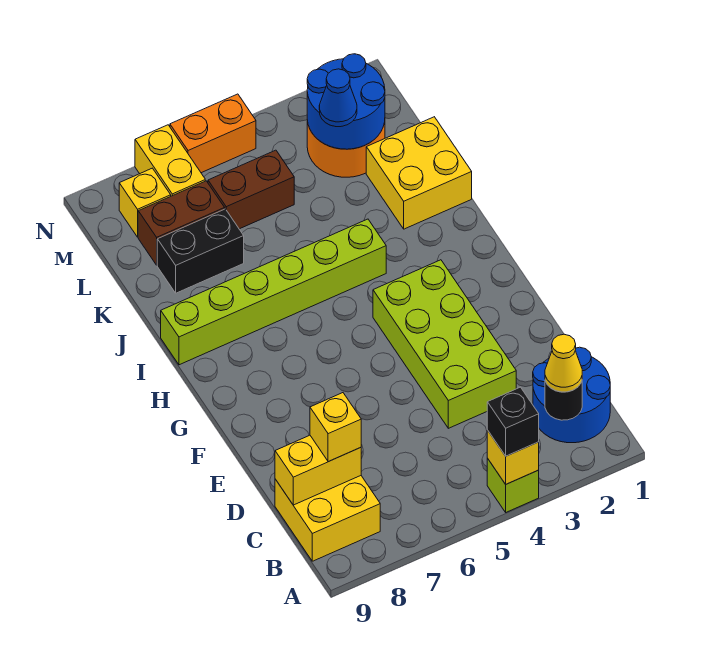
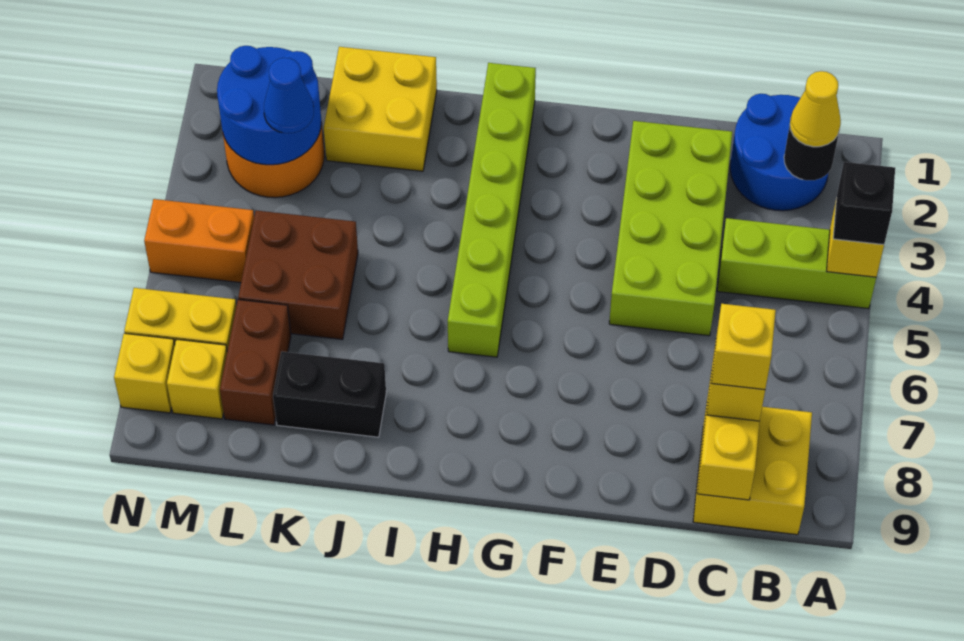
lime 1x1 brick [487,458,539,512] -> lime 1x3 brick [717,218,876,309]
none -> yellow 1x1 brick [712,304,776,390]
lime 2x4 brick [373,260,516,428] -> lime 2x4 brick turned to [609,121,732,336]
lime 1x6 brick [161,219,386,365] -> lime 1x6 brick moved to [448,63,536,357]
black 1x2 brick [157,209,244,293] -> black 1x2 brick turned to [273,352,386,437]
brown 1x2 brick [208,150,294,229] -> brown 2x2 brick [238,210,358,340]
orange 1x2 brick [170,94,256,173] -> orange 1x2 brick turned to [144,199,254,283]
none -> yellow 1x1 brick [114,333,175,413]

